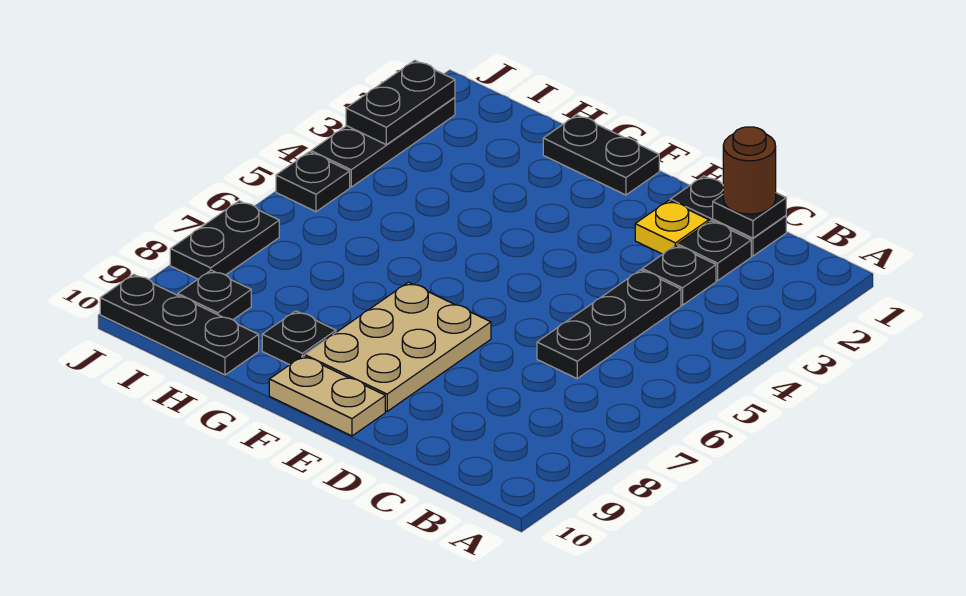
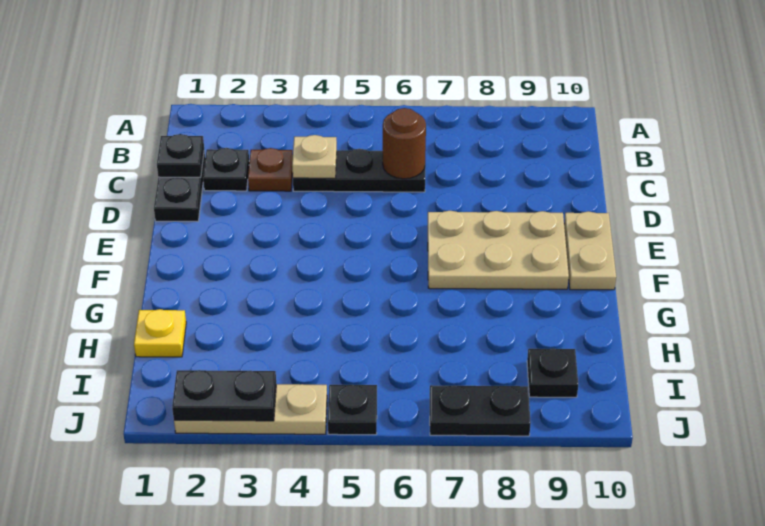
brown 1x1 round brick [723,127,776,214] -> brown 1x1 round brick moved to [383,108,426,179]
black 1x1 plate [642,245,716,305] -> brown 1x1 plate [248,148,293,191]
none -> tan 1x1 plate [292,135,337,178]
yellow 1x1 plate [635,200,709,254] -> yellow 1x1 plate moved to [134,309,186,357]
black 1x2 plate [543,115,659,195] -> none
black 1x1 plate [262,311,336,365] -> none
black 1x3 plate [100,274,259,375] -> none
black 1x3 plate [311,97,455,187] -> tan 1x3 plate [174,384,327,434]

